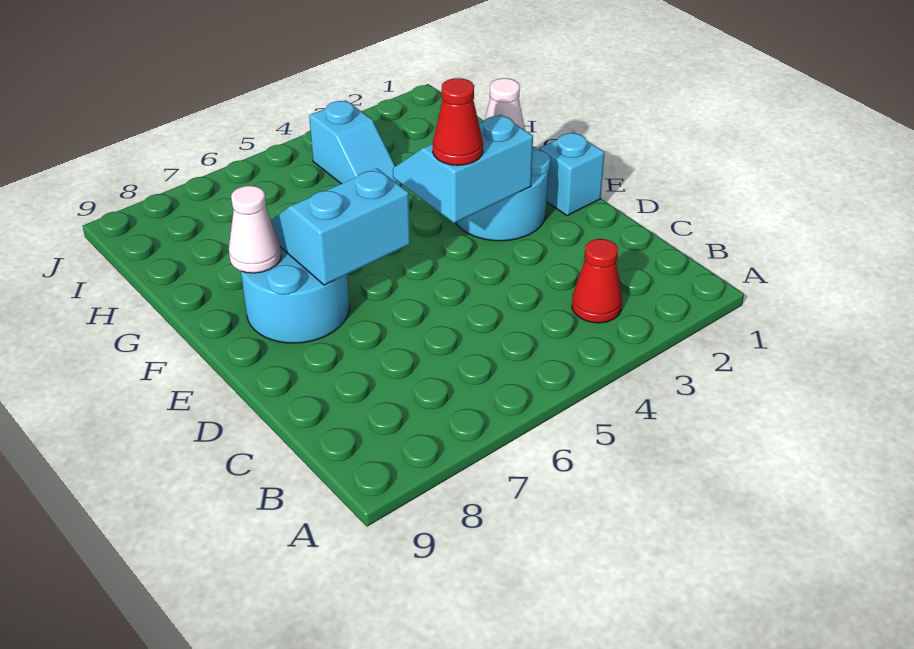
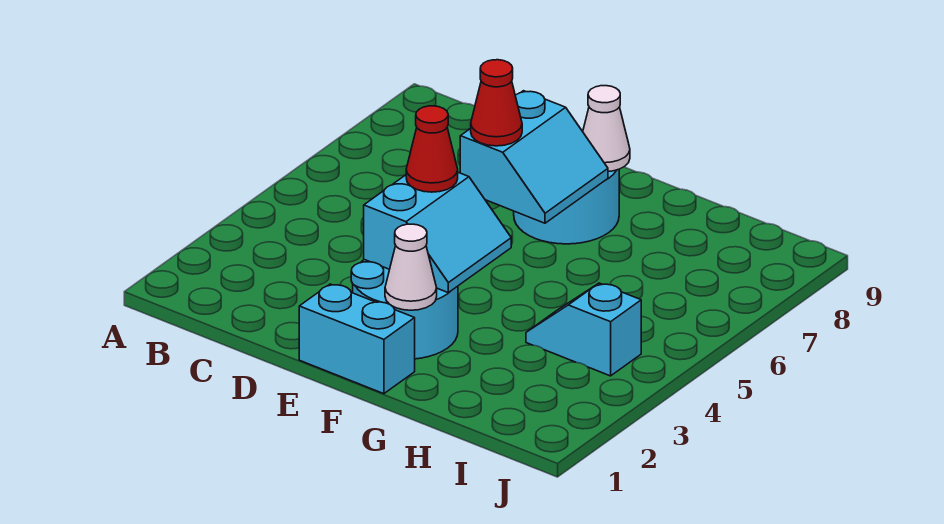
red 1x1 cone [572,239,622,323] -> red 1x1 cone moved to [471,60,522,146]
cyan 1x1 brick [539,132,605,216] -> cyan 1x2 brick [299,284,415,394]

